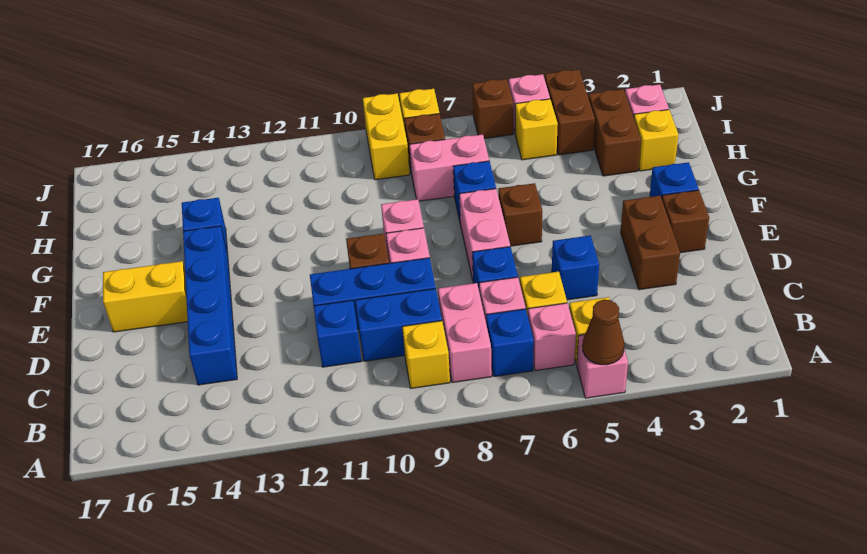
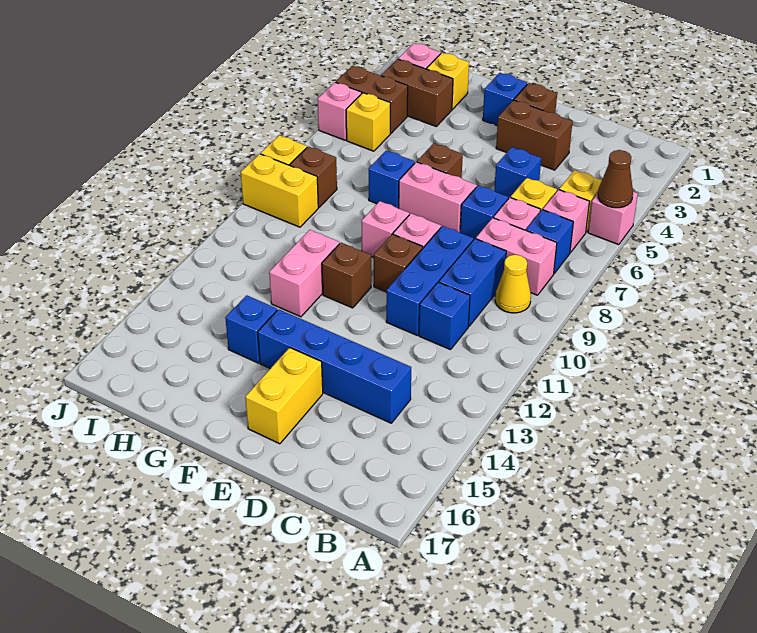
yellow 1x1 brick [402,321,450,388] -> yellow 1x1 cone [495,255,531,313]
pink 1x2 brick [409,134,489,201] -> pink 1x2 brick moved to [269,230,339,317]
brown 1x1 brick [472,79,513,138] -> brown 1x1 brick moved to [322,243,371,308]

